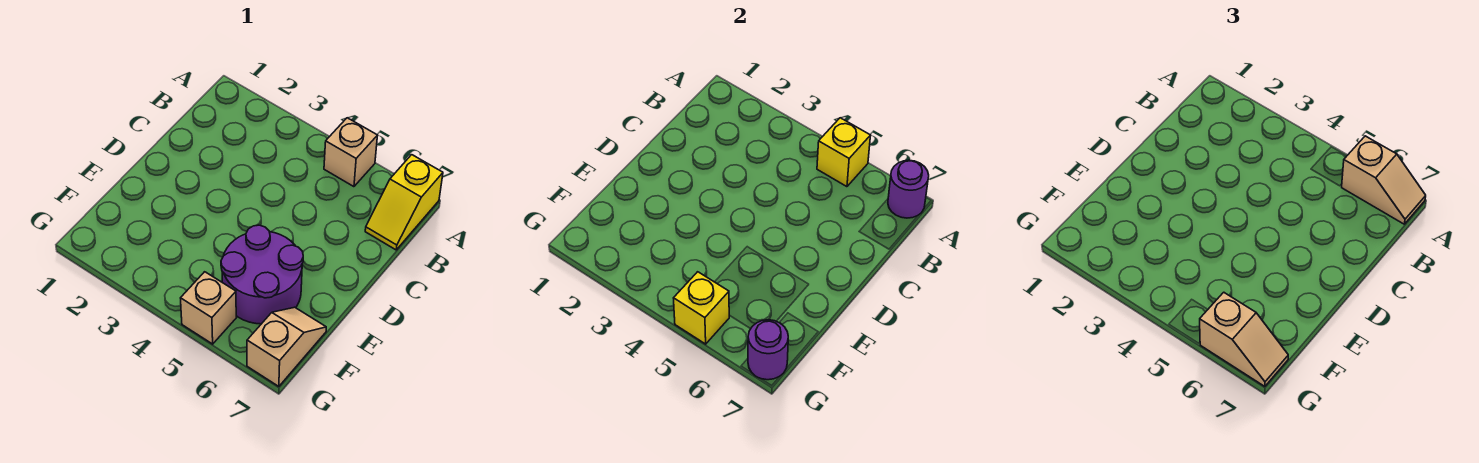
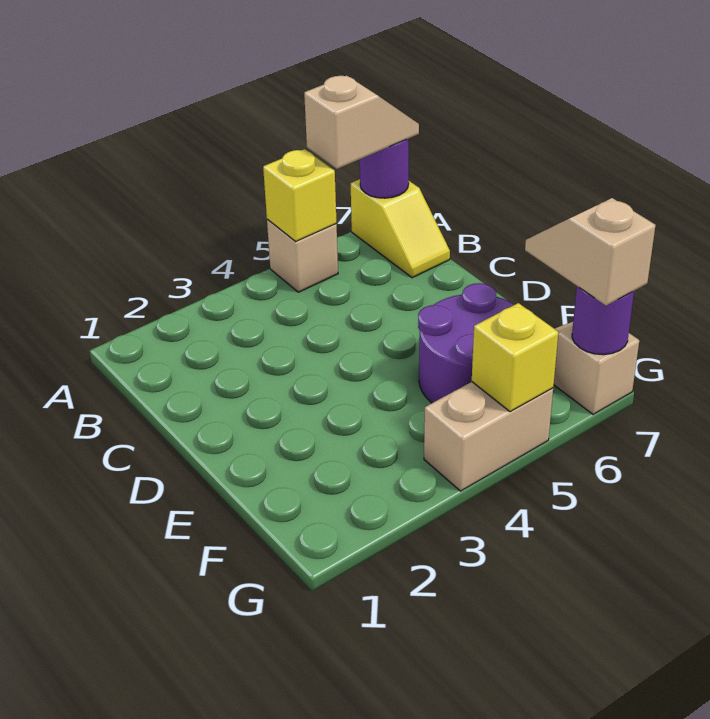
tan 1x1 brick [181,272,236,344] -> tan 1x2 brick [424,382,553,491]
tan 1x2 slope [1200,292,1288,386] -> tan 1x2 slope turned to [525,198,656,306]

